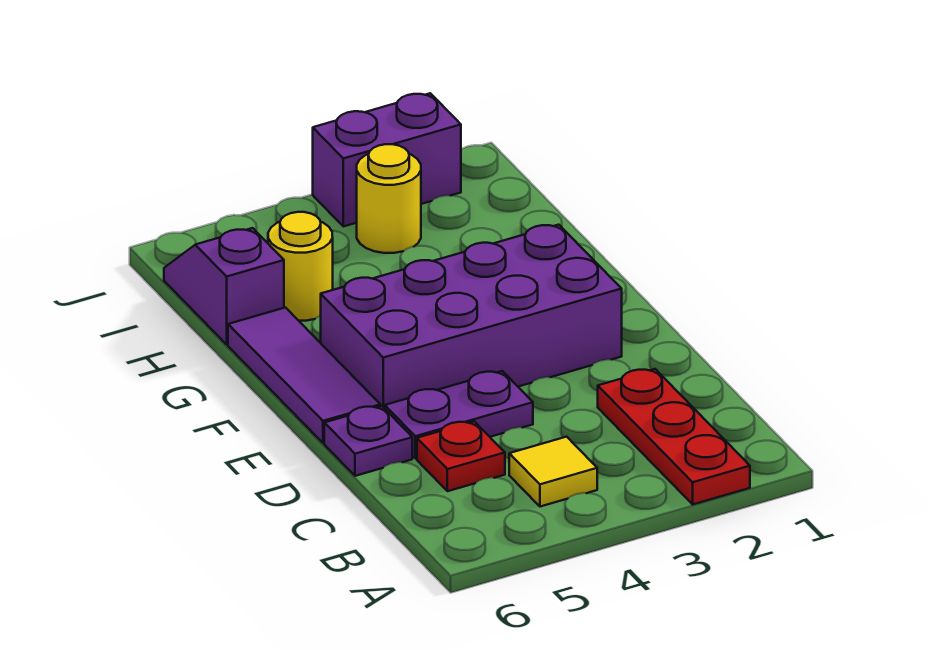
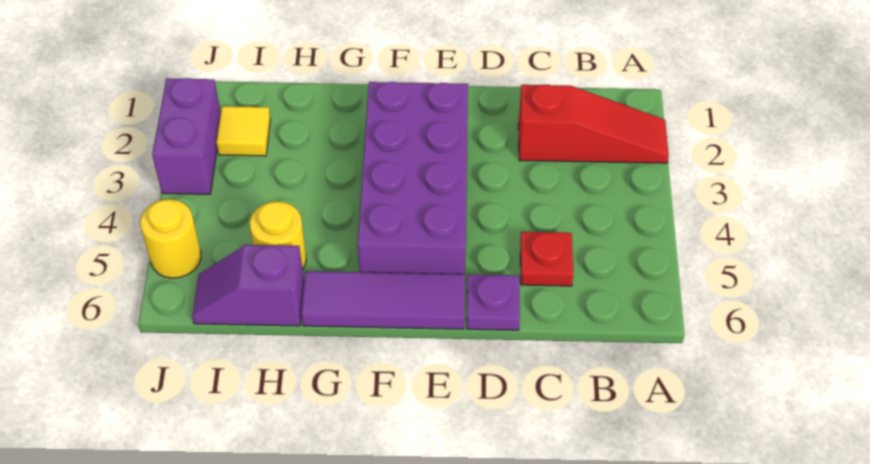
red 1x3 plate [598,369,750,504] -> red 1x3 slope [518,85,669,163]
yellow 1x1 tile [509,437,597,507] -> yellow 1x1 tile moved to [216,106,271,156]
purple 1x2 plate [385,371,533,458] -> none
yellow 1x1 round brick [357,144,421,253] -> yellow 1x1 round brick moved to [140,199,201,278]

